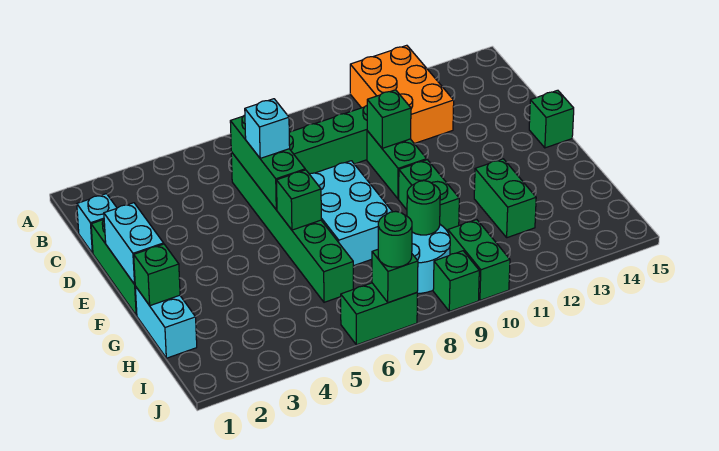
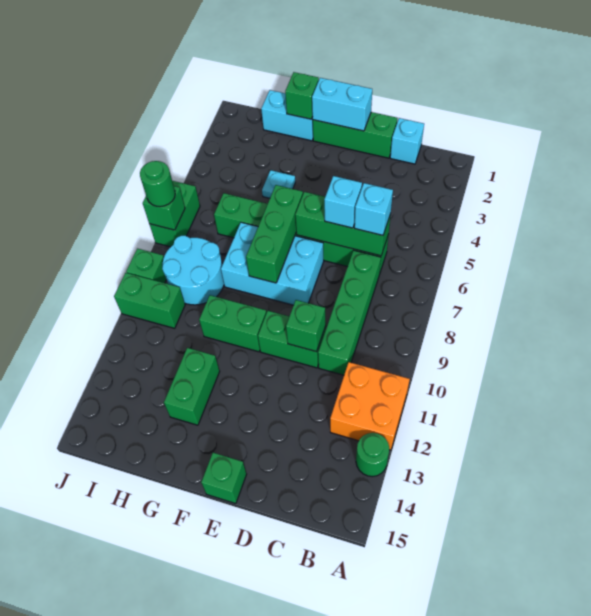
orange 2x3 brick [350,45,454,144] -> orange 2x2 brick [330,362,410,450]
none -> cyan 1x1 brick [354,183,393,235]
green 1x1 brick [276,170,321,230] -> green 1x3 brick [246,185,303,283]
none -> cyan 1x1 plate [262,170,295,198]
green 1x2 brick [474,159,536,238] -> green 1x2 brick turned to [164,348,220,425]
green 1x1 round brick [407,181,440,235] -> green 1x1 round brick moved to [356,433,389,477]

